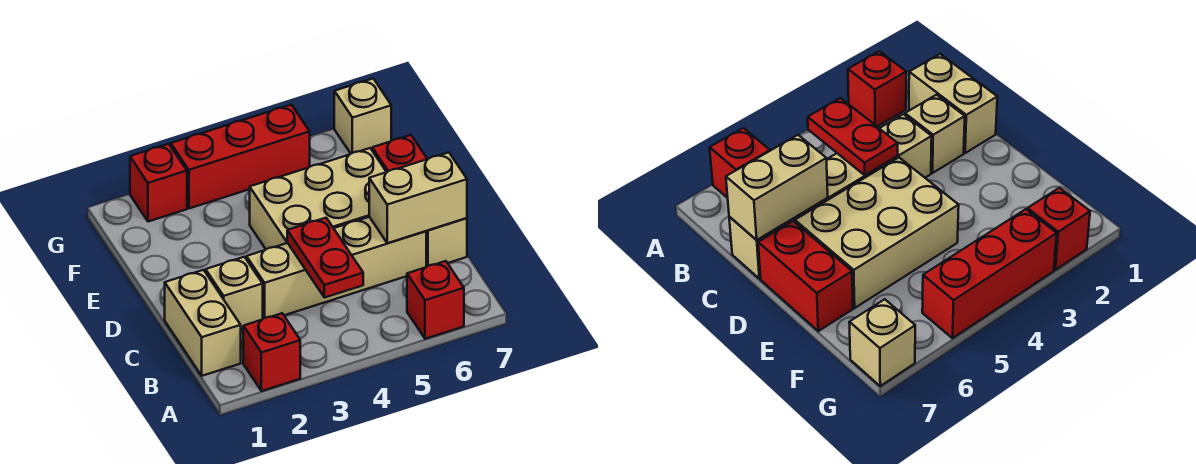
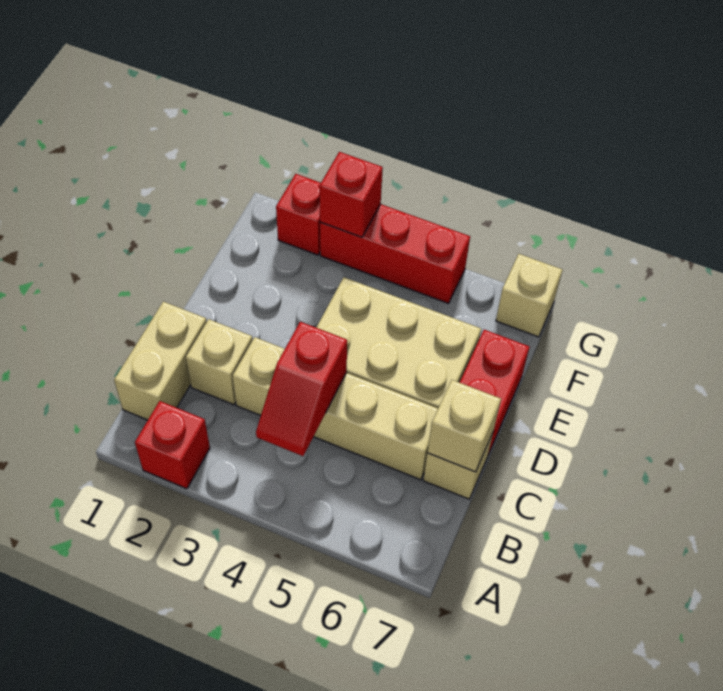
red 1x1 brick [407,261,464,339] -> red 1x1 brick moved to [319,152,383,237]
red 1x2 plate [287,218,363,298] -> red 1x2 slope [256,322,347,456]
tan 1x2 brick [369,152,467,243] -> tan 1x1 brick [427,380,501,472]

